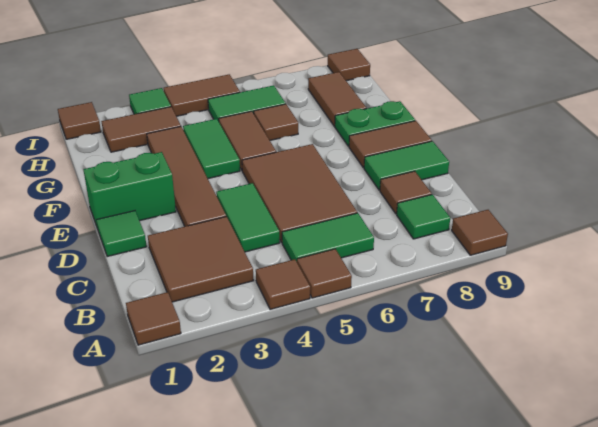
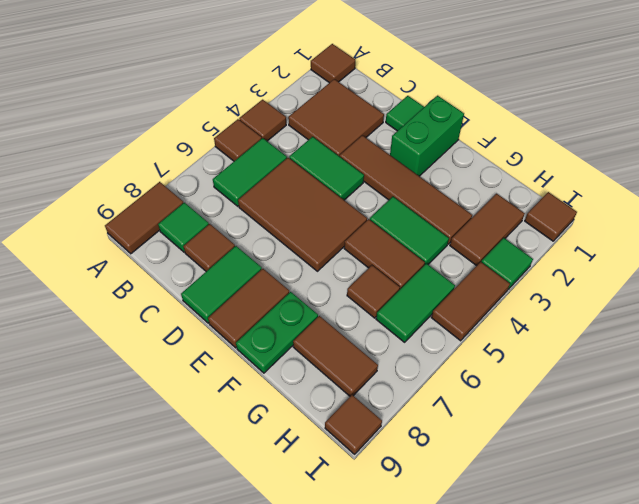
brown 1x1 tile [452,210,508,255] -> brown 1x2 tile [105,182,183,254]

